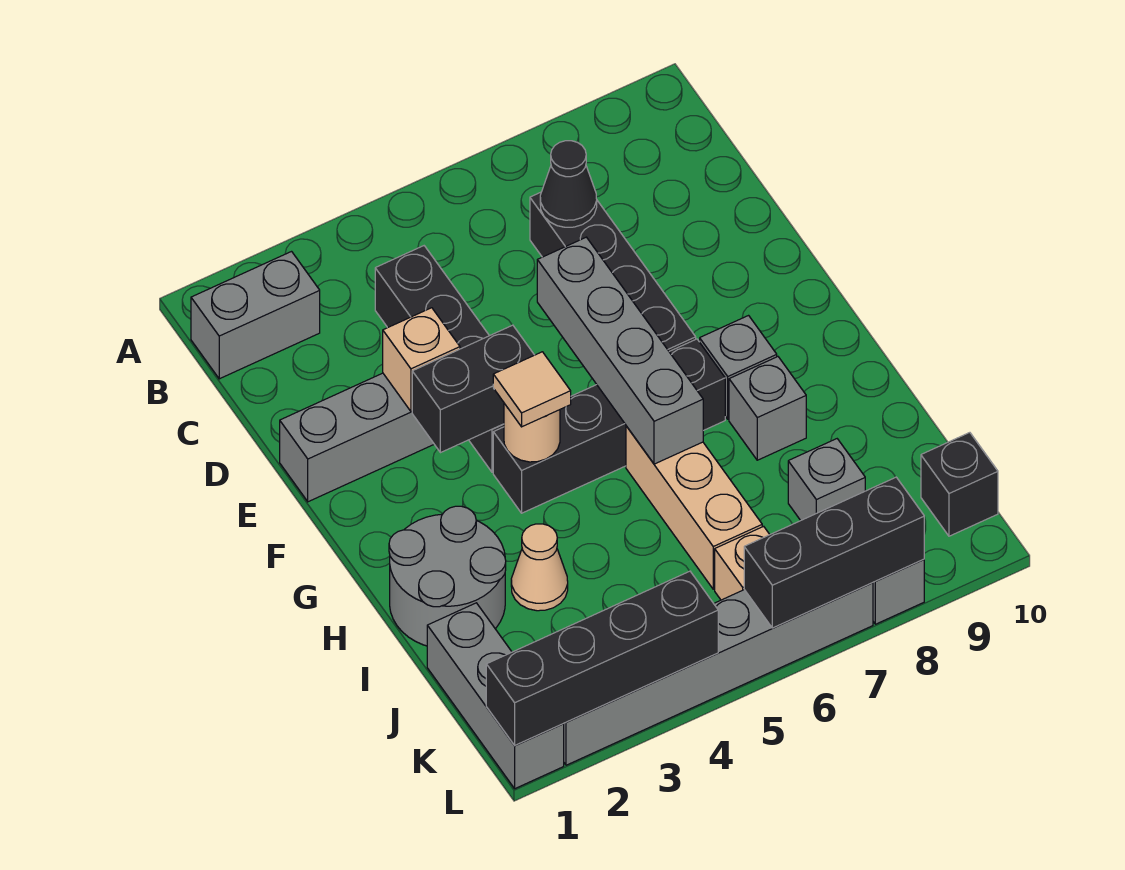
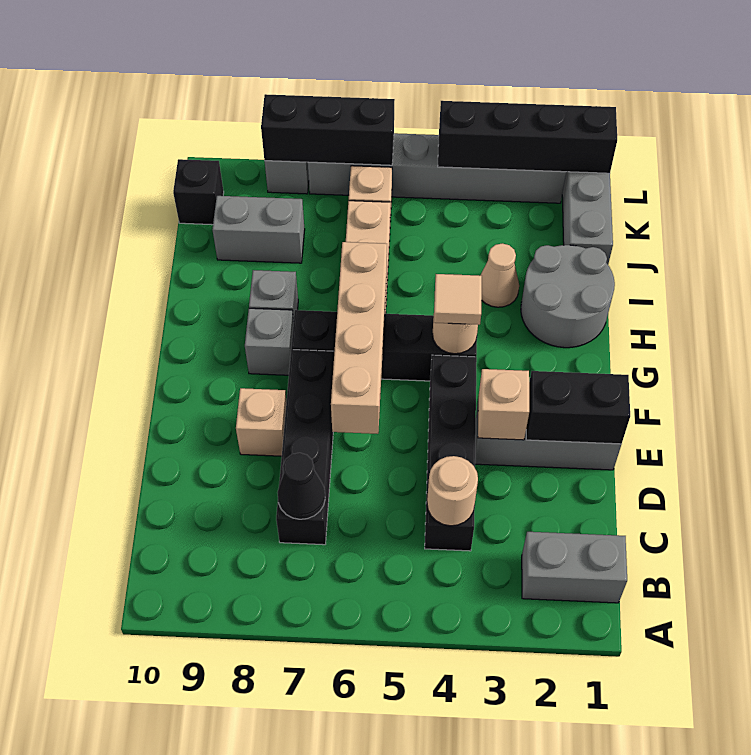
none -> tan 1x1 round brick [427,456,478,526]
grey 1x4 brick [537,237,703,464] -> tan 1x4 brick [331,242,387,434]
none -> tan 1x1 brick [236,388,287,456]
black 1x2 brick [412,325,534,453] -> black 1x2 brick moved to [526,371,630,444]
grey 1x1 brick [788,439,865,521] -> grey 1x2 brick [212,196,305,263]

